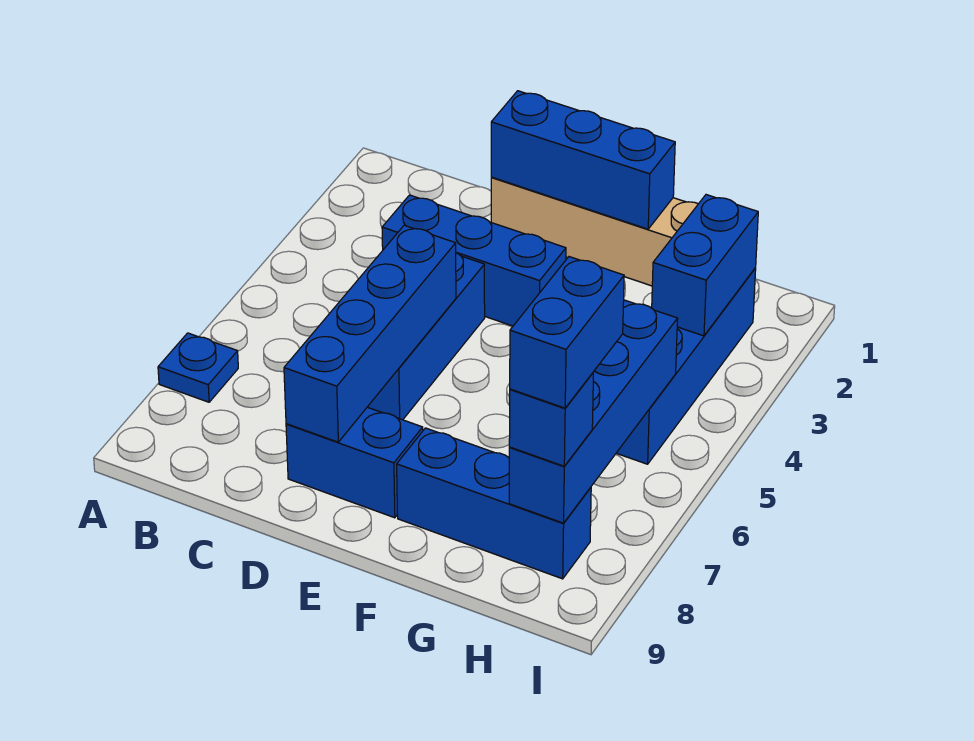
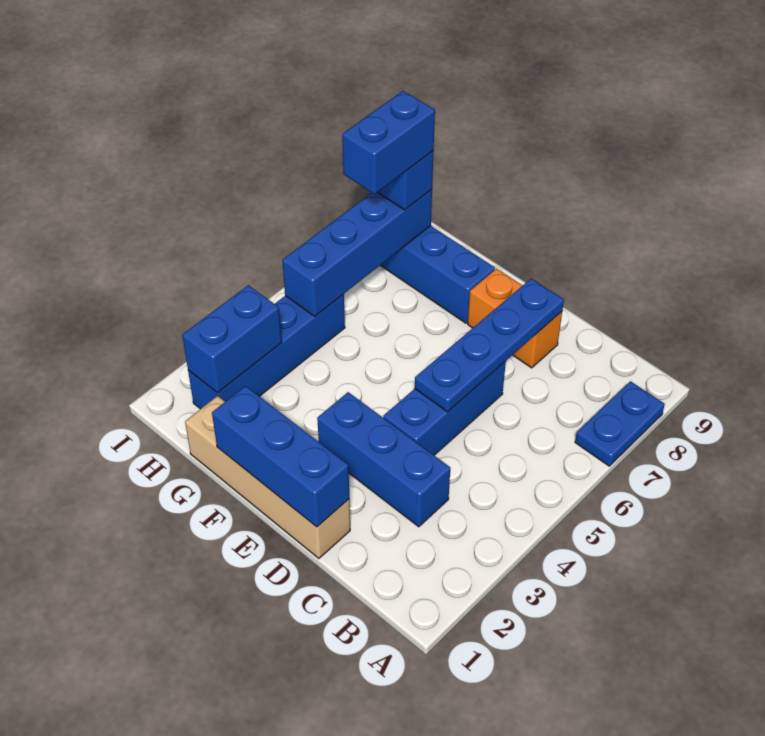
blue 1x1 plate [158,333,238,402] -> blue 1x2 plate [575,381,665,466]
blue 1x4 brick [284,225,456,442] -> blue 1x4 plate [415,278,564,412]
blue 1x2 brick [286,407,423,518] -> orange 1x2 brick [468,269,562,368]

